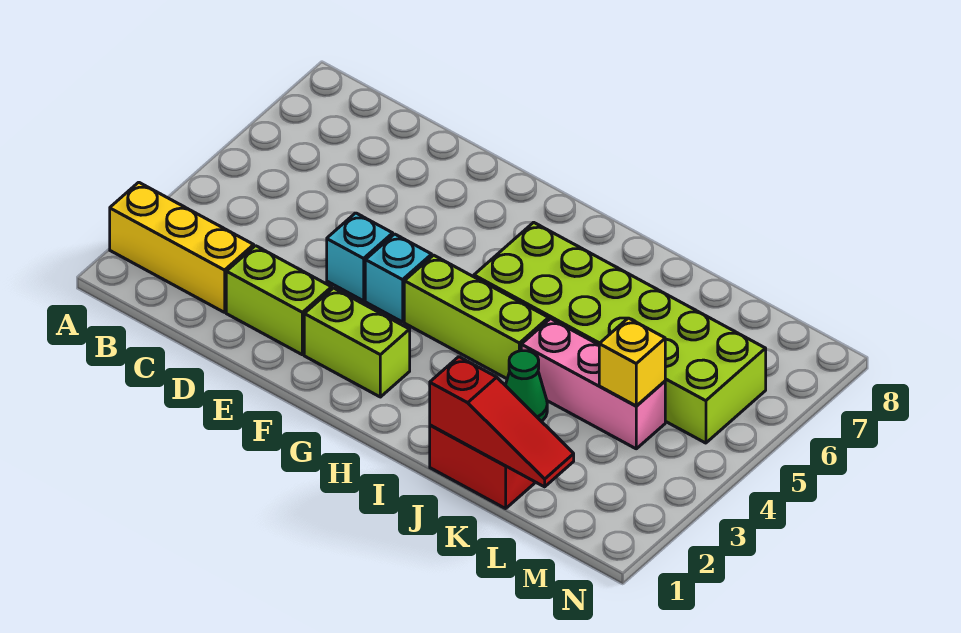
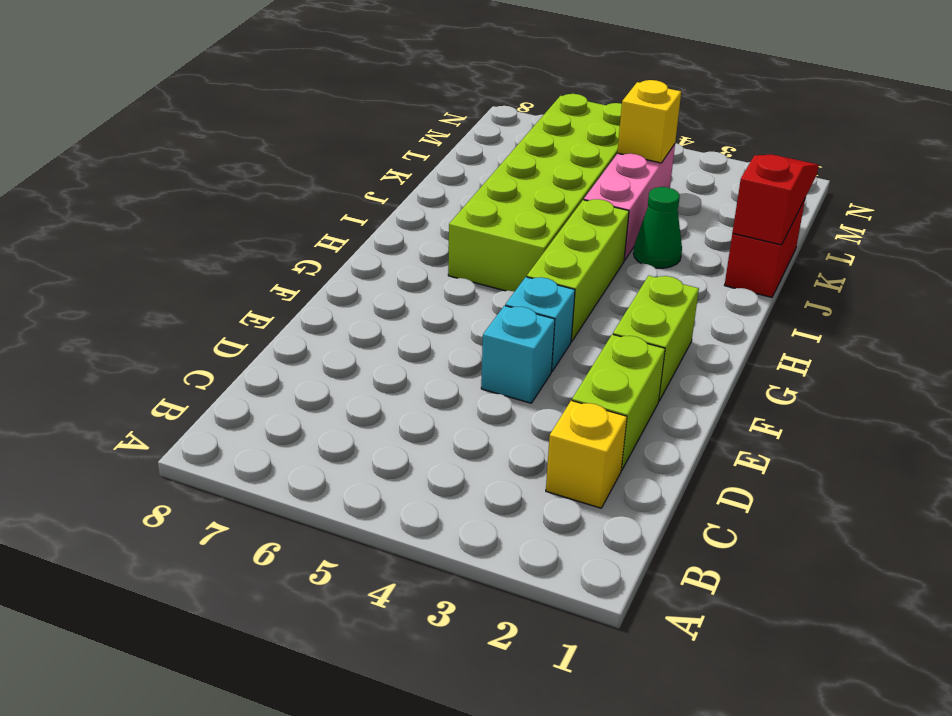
yellow 1x3 brick [110,182,254,312] -> yellow 1x1 brick [546,401,627,508]

